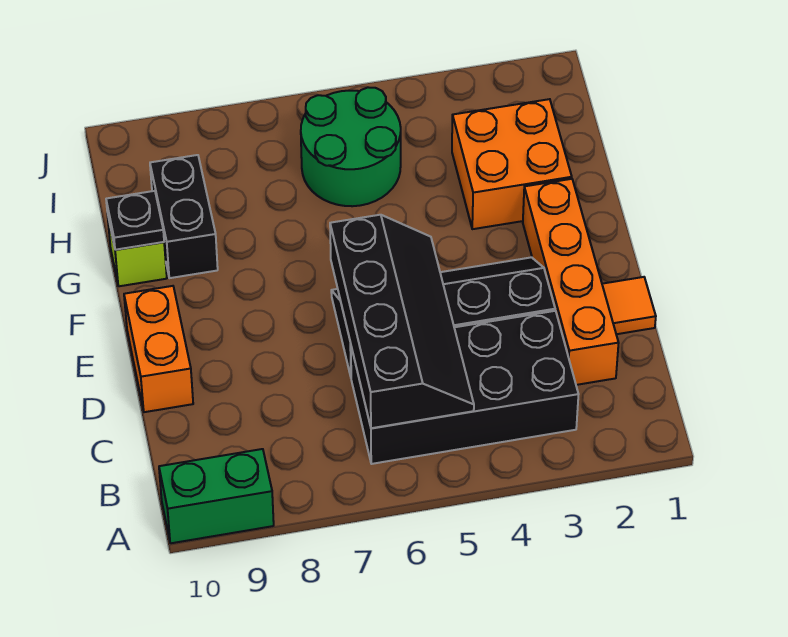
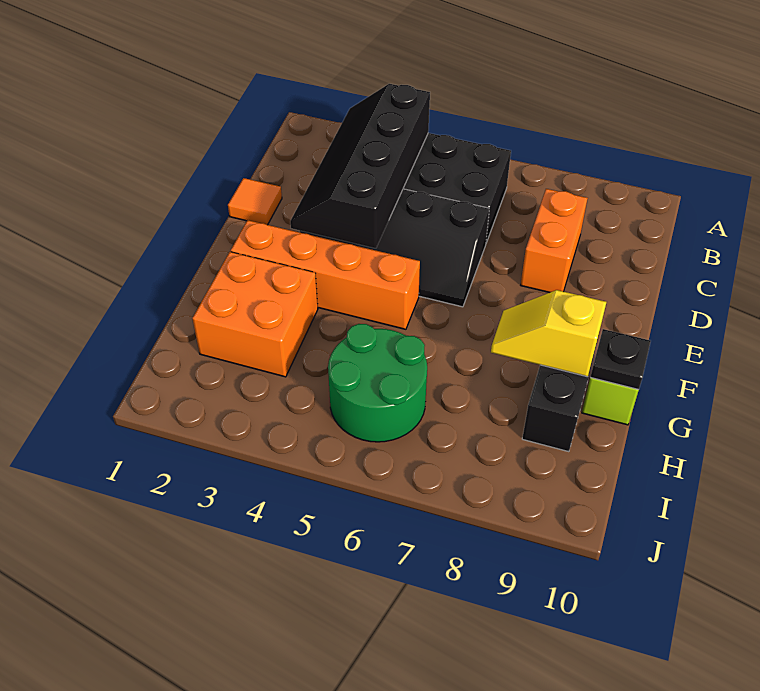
green 1x2 brick [159,449,274,543] -> none
black 2x4 slope [330,215,474,428] -> black 2x4 slope moved to [290,84,430,248]
orange 1x4 brick [523,179,619,385] -> orange 1x4 brick turned to [231,220,420,329]
orange 1x2 brick [124,286,193,412] -> orange 1x2 brick moved to [521,189,588,293]
none -> yellow 1x2 slope [491,290,606,377]

